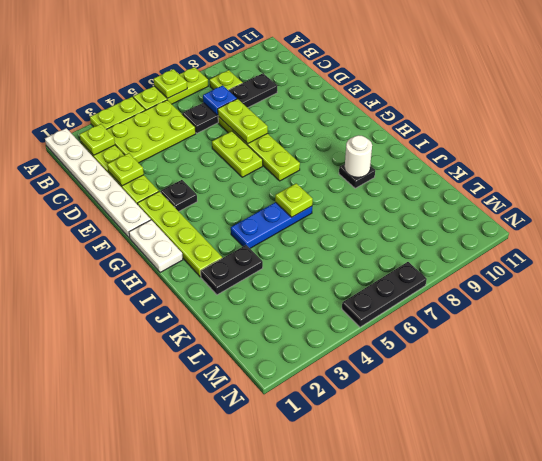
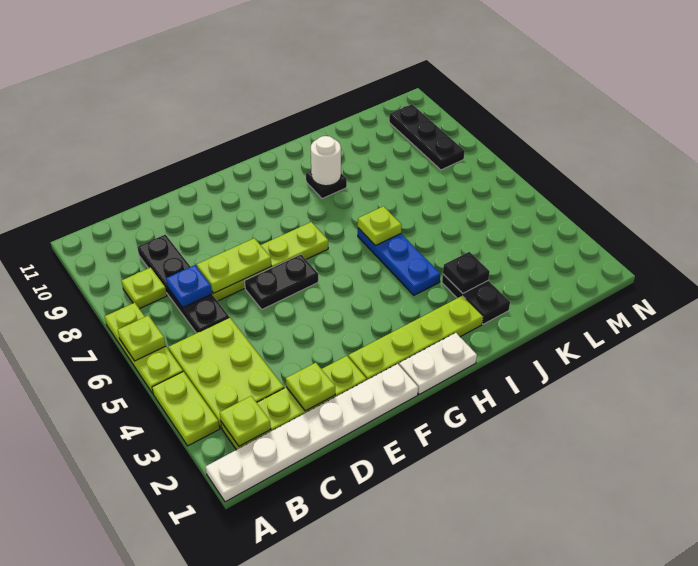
lime 1x2 plate [212,131,263,177] -> black 1x2 plate [245,254,318,309]
black 1x1 plate [161,180,197,211] -> black 1x1 plate moved to [443,252,490,293]
black 1x3 plate [342,262,427,327] -> black 1x3 plate moved to [389,104,465,170]

